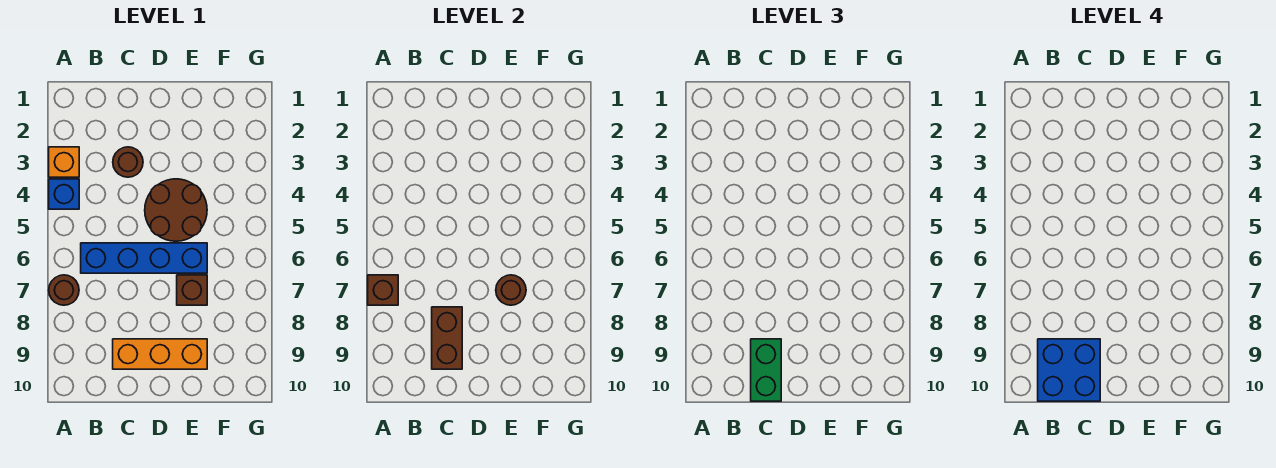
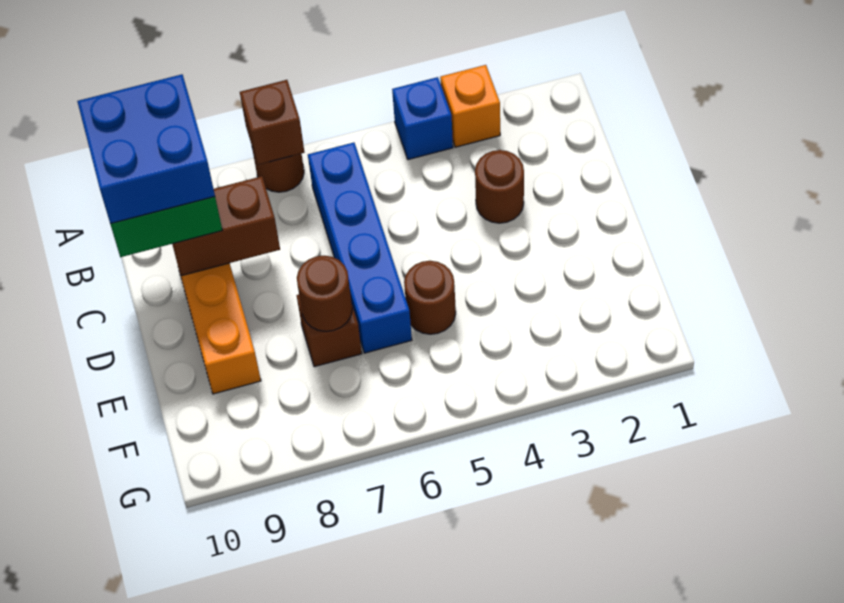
brown 2x2 round brick [145,179,207,241] -> brown 1x1 round brick [404,261,456,334]

